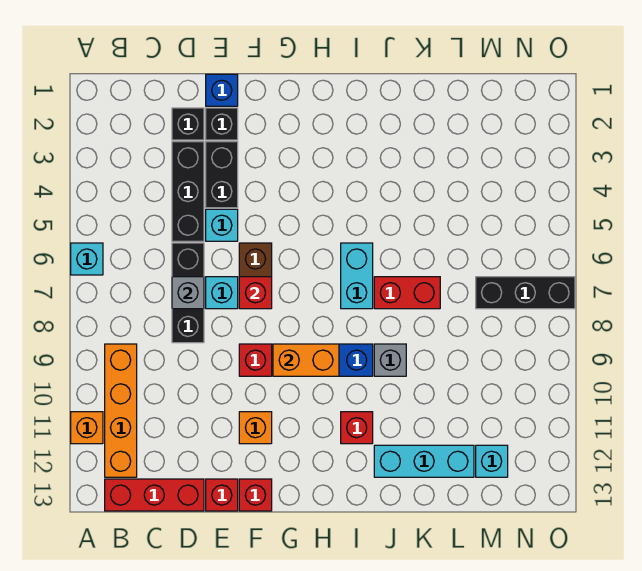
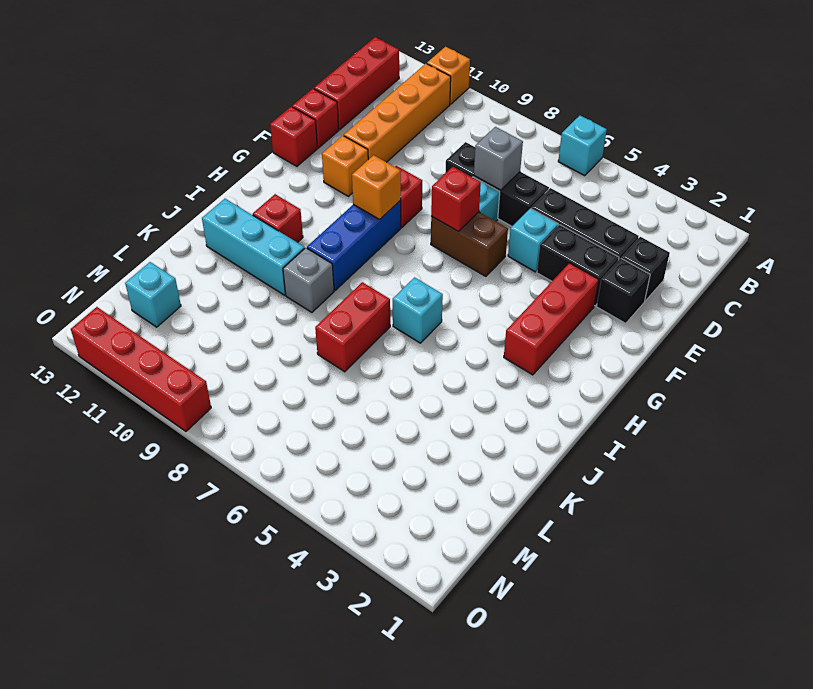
orange 1x4 brick [105,344,137,477] -> orange 1x4 brick turned to [344,64,451,162]
blue 1x1 brick [206,74,238,106] -> none
none -> red 1x3 brick [504,263,599,375]
orange 1x2 brick [273,344,339,376] -> orange 1x1 brick [352,155,401,219]
cyan 1x2 brick [341,243,373,309] -> cyan 1x1 brick [393,277,443,343]
cyan 1x3 brick [374,445,474,477] -> cyan 1x3 brick turned to [202,199,305,295]
black 1x3 brick [476,277,575,309] -> none
none -> red 1x4 brick [71,307,211,431]

